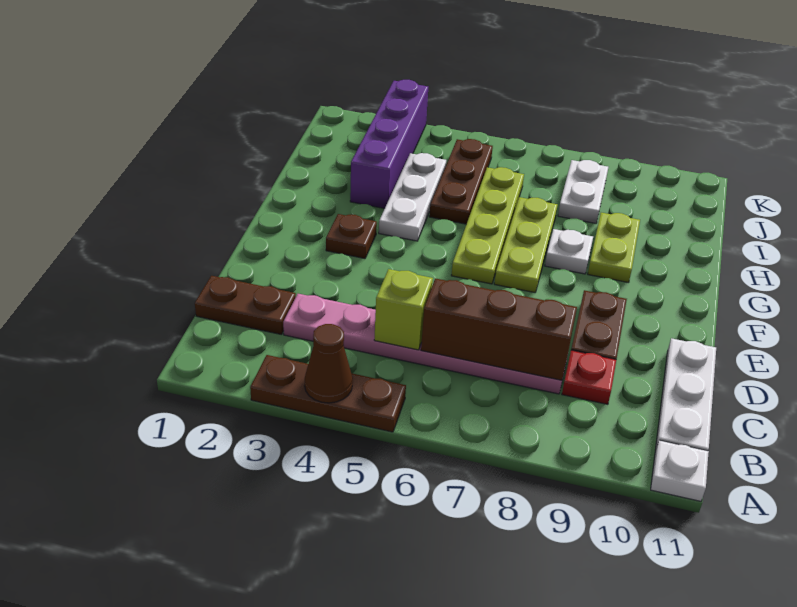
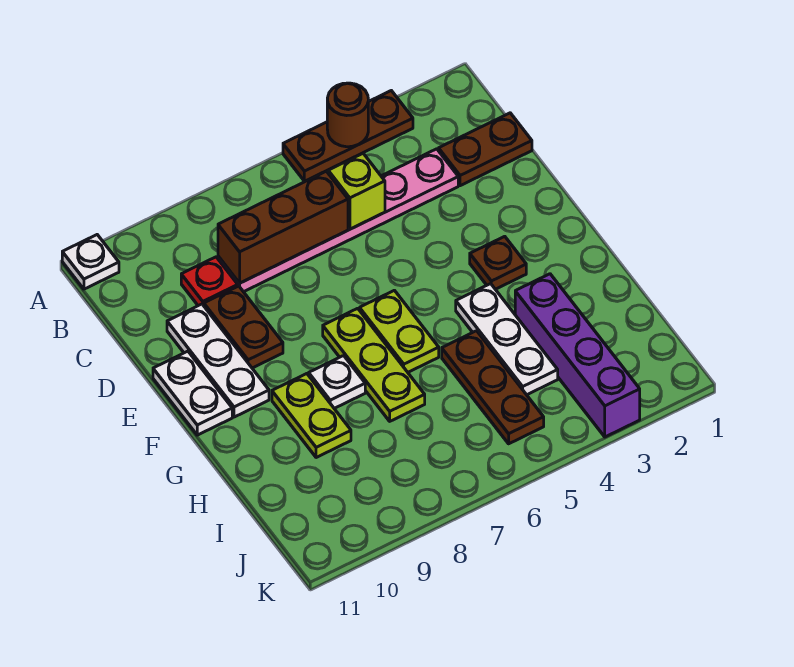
brown 1x1 cone [305,324,353,403] -> brown 1x1 round brick [327,83,368,147]
white 1x3 plate [655,338,716,451] -> white 1x3 plate moved to [167,304,269,417]
lime 1x4 plate [451,167,524,284] -> lime 1x2 plate [360,290,439,372]
white 1x2 plate [558,160,608,223] -> white 1x2 plate moved to [153,351,232,435]

